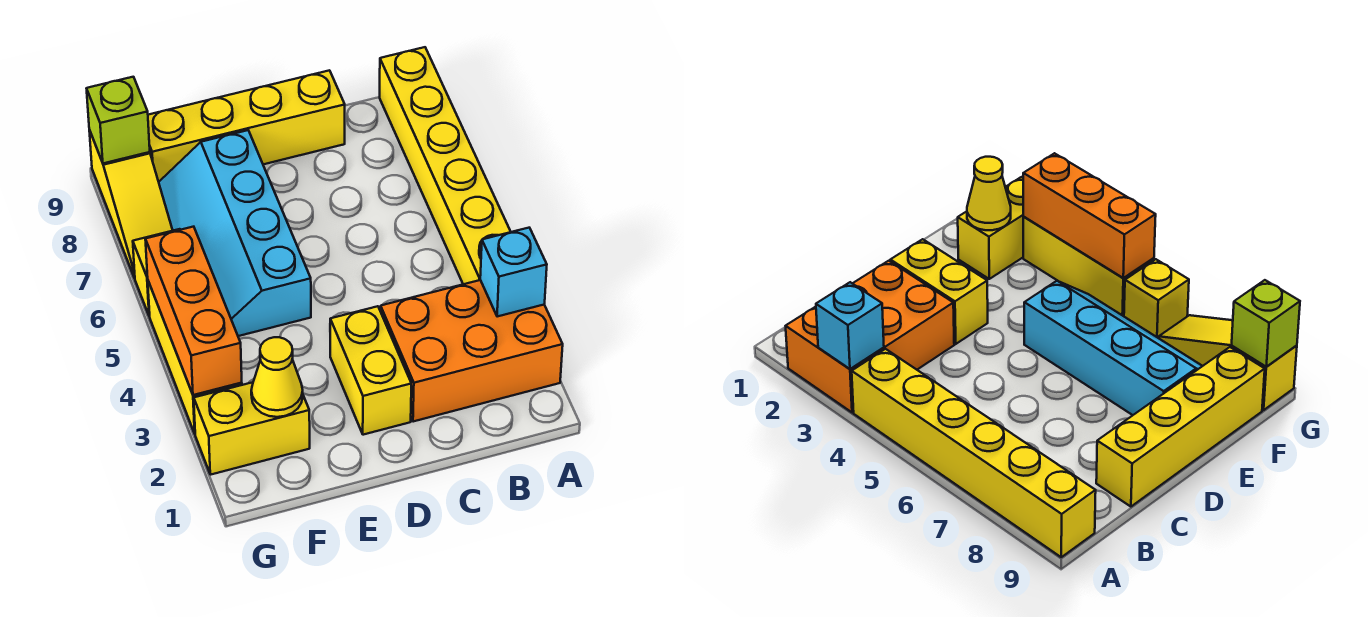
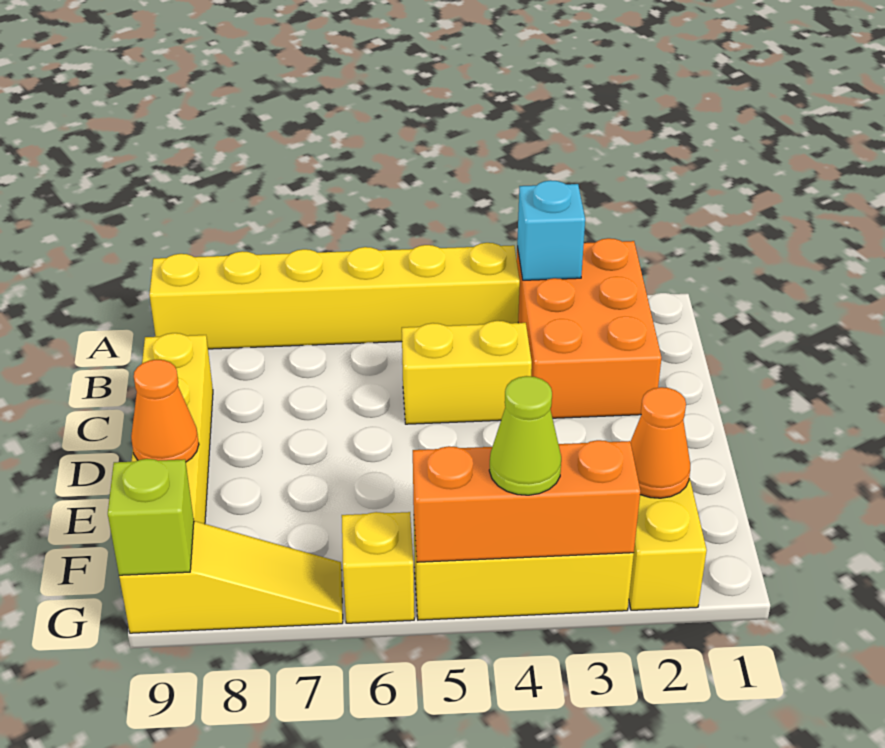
yellow 1x2 brick [330,306,411,435] -> yellow 1x2 brick moved to [402,321,532,424]
cyan 2x4 slope [159,130,311,336] -> none
none -> orange 1x1 cone [131,359,199,462]
yellow 1x1 cone [251,337,303,417] -> orange 1x1 cone [630,387,690,498]
none -> lime 1x1 cone [489,376,561,495]

